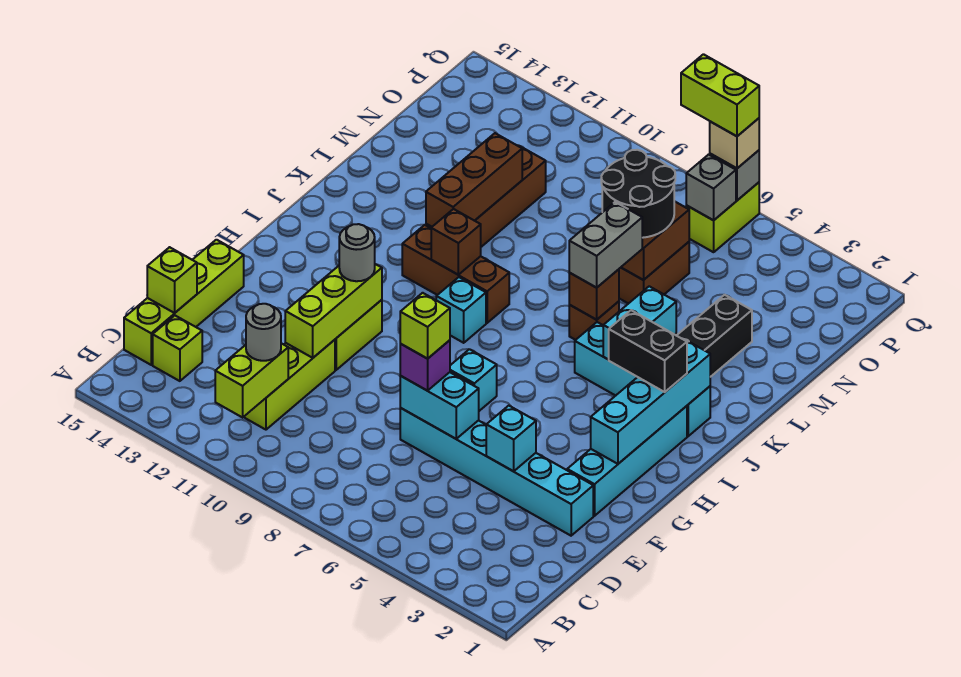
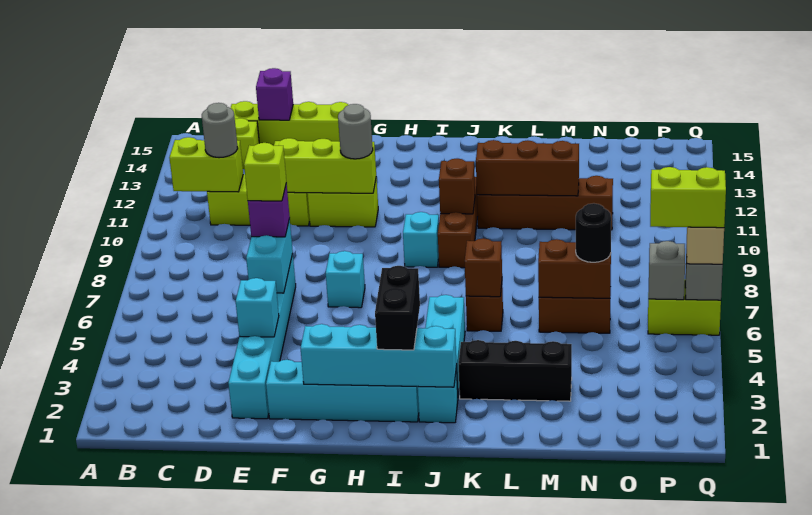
lime 1x1 brick [147,247,197,313] -> purple 1x1 brick [256,68,293,120]
cyan 1x2 brick [603,286,676,360] -> none
grey 1x2 brick [569,202,642,288] -> none
black 2x2 round brick [601,150,675,238] -> black 1x1 round brick [576,203,611,262]
lime 1x2 brick [681,54,759,136] -> lime 1x2 brick turned to [650,167,726,228]

